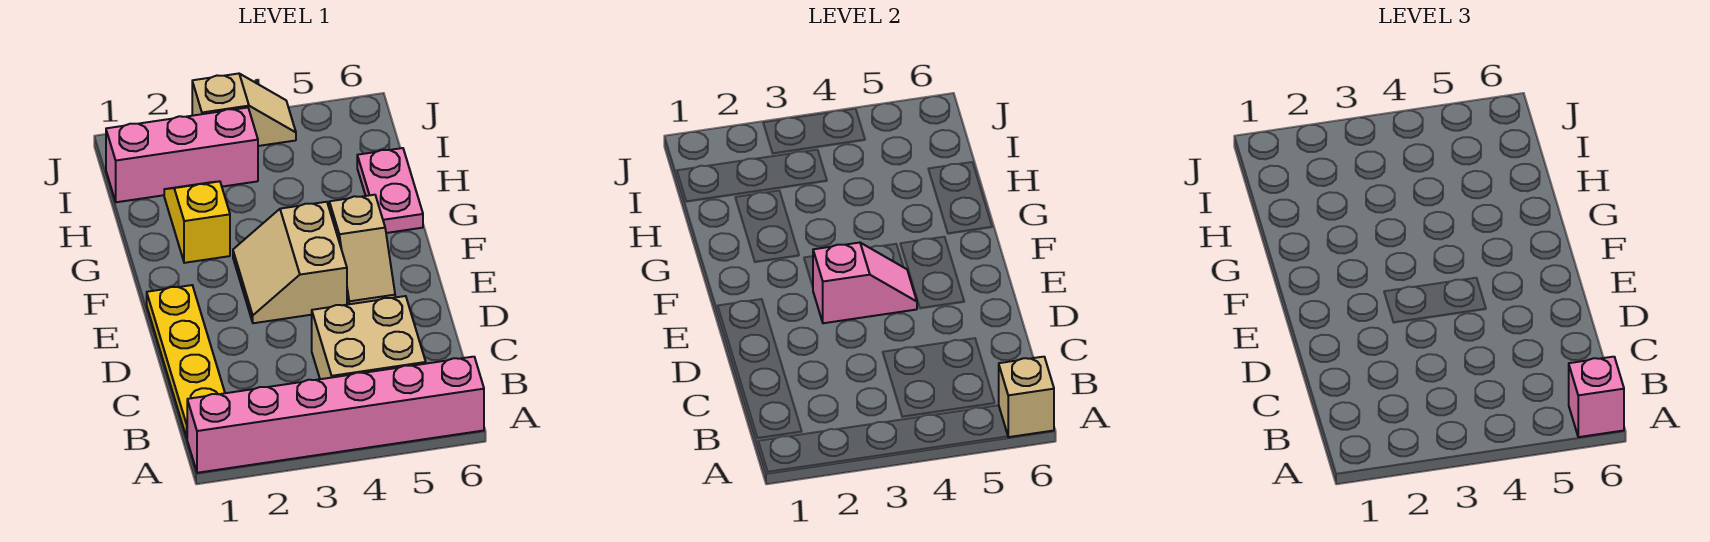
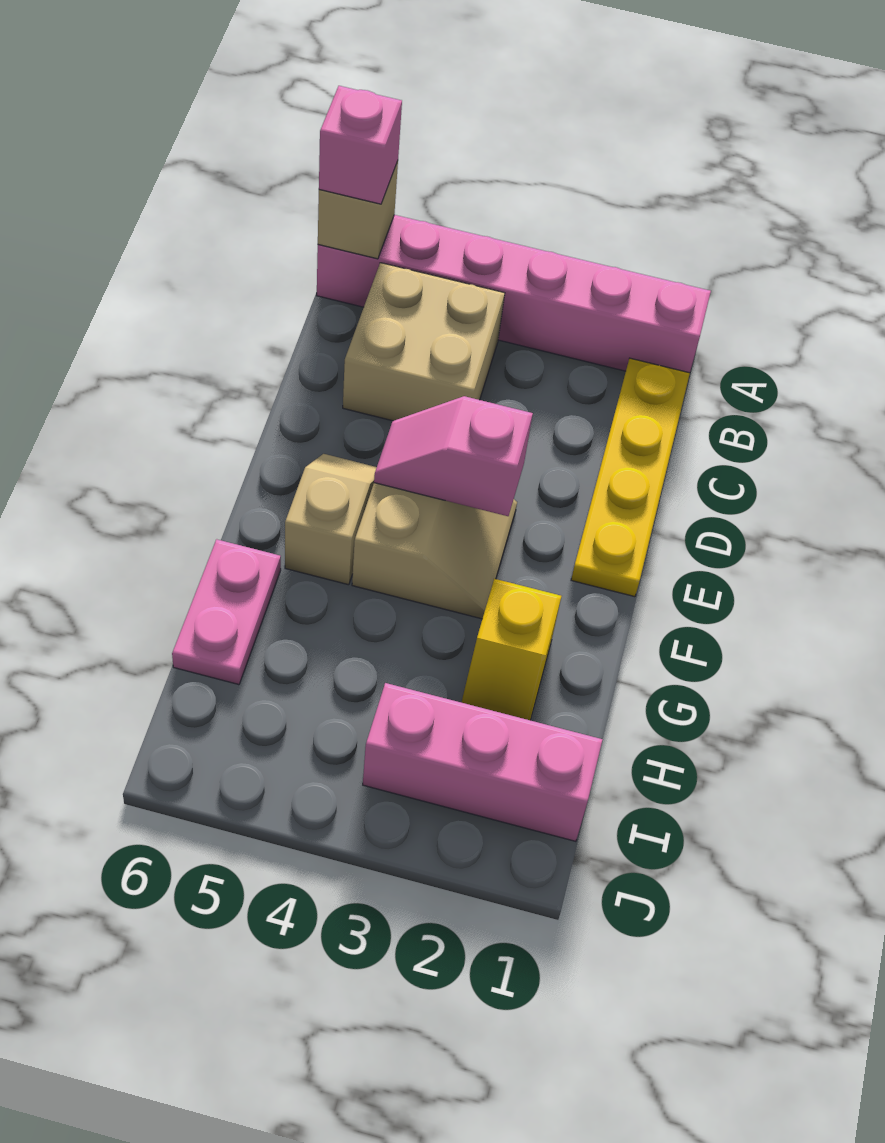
tan 1x2 slope [192,74,296,146] -> none

